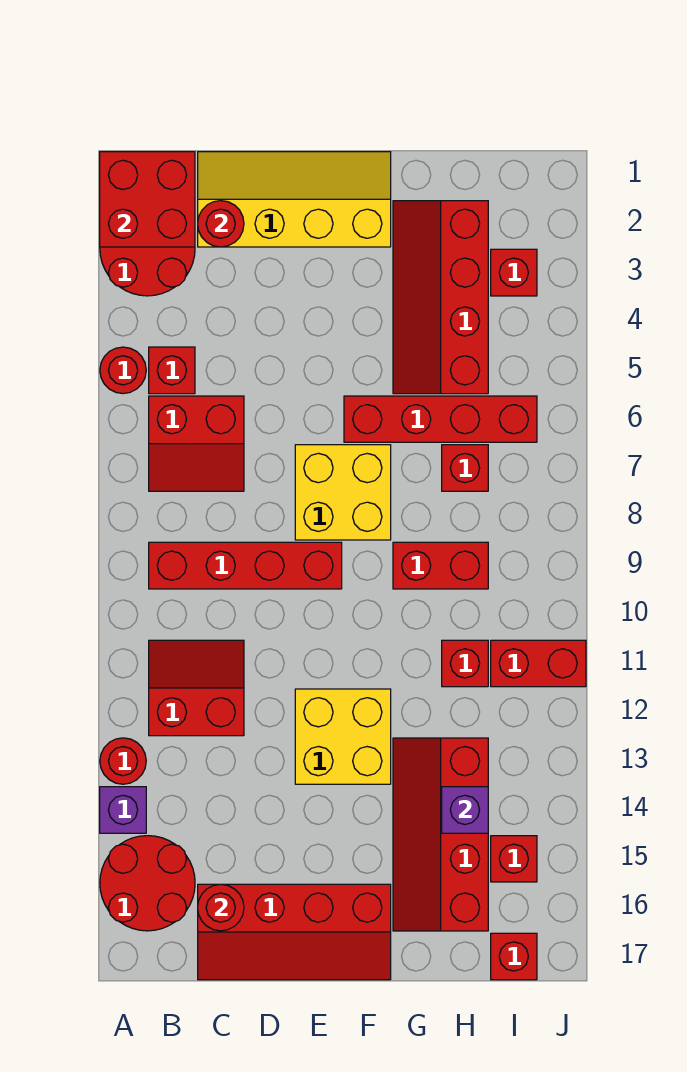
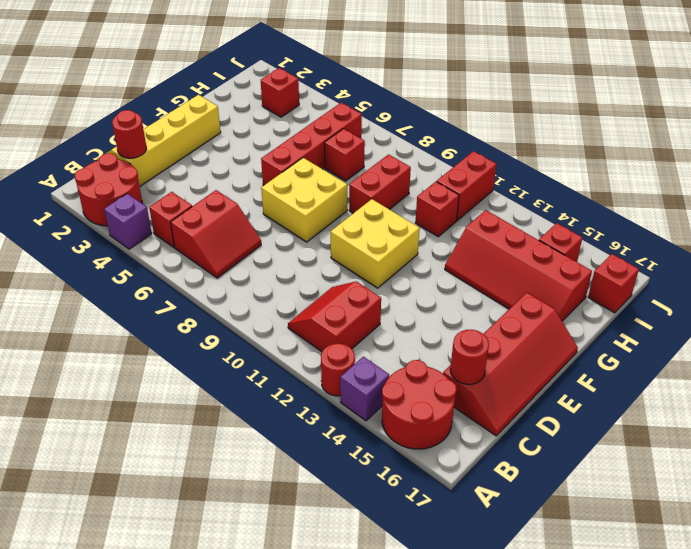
red 2x2 brick [100,152,195,247] -> none
red 1x1 round brick [100,347,146,394] -> none
red 1x4 brick [149,542,342,589] -> none
yellow 2x2 brick [295,689,391,784] -> yellow 2x2 brick moved to [331,199,420,288]
red 2x4 slope [393,201,488,394] -> none
purple 1x1 brick [442,787,488,833] -> purple 1x1 brick moved to [104,194,152,249]

